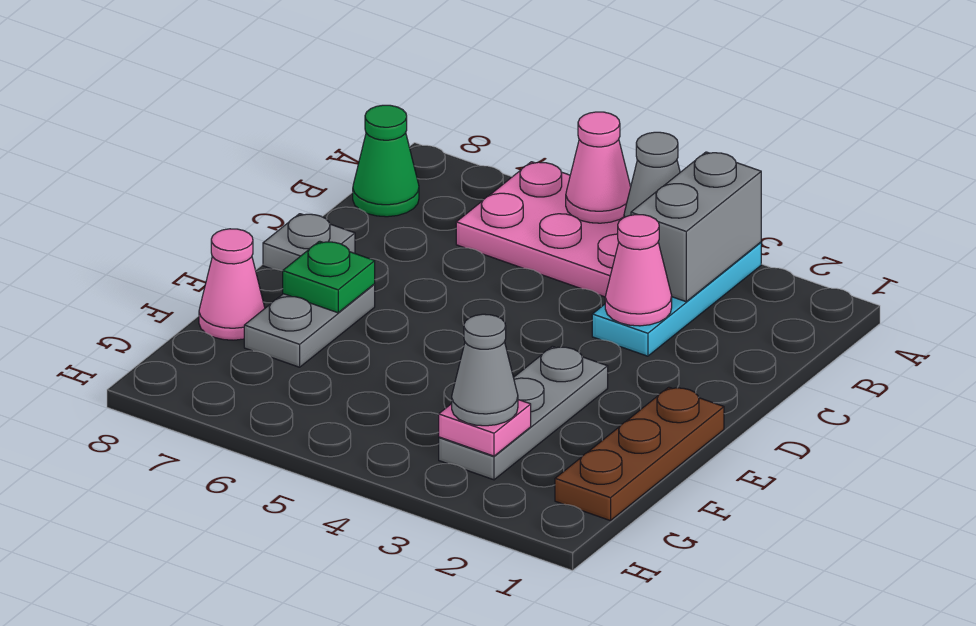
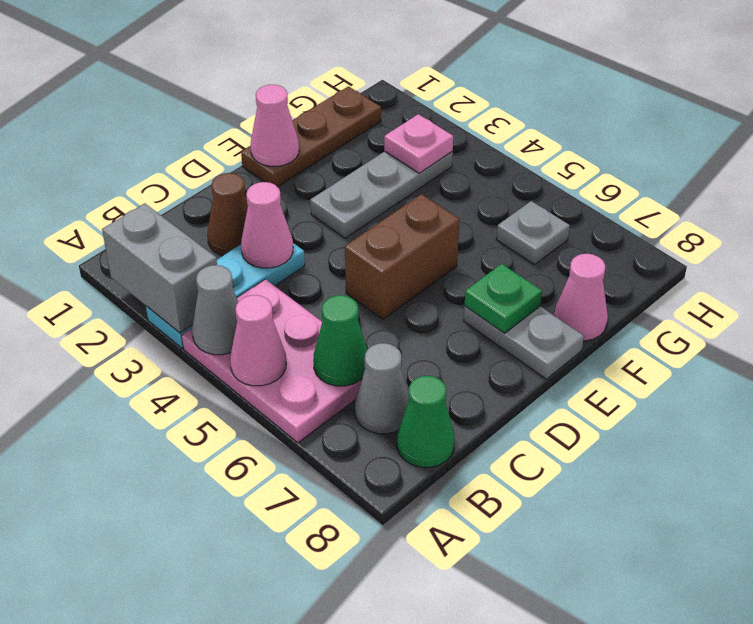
grey 1x2 brick [631,152,761,302] -> grey 1x2 brick turned to [102,203,217,333]
none -> green 1x1 cone [313,295,368,386]
none -> brown 1x1 cone [207,173,248,256]
none -> brown 1x2 brick [345,194,460,319]
grey 1x1 plate [263,214,355,271] -> grey 1x1 plate moved to [497,201,570,265]
none -> pink 1x1 cone [250,85,299,166]
grey 1x2 plate [244,284,375,367] -> grey 1x2 plate turned to [464,306,584,379]
grey 1x1 cone [452,314,518,426] -> grey 1x1 cone moved to [355,343,409,434]

